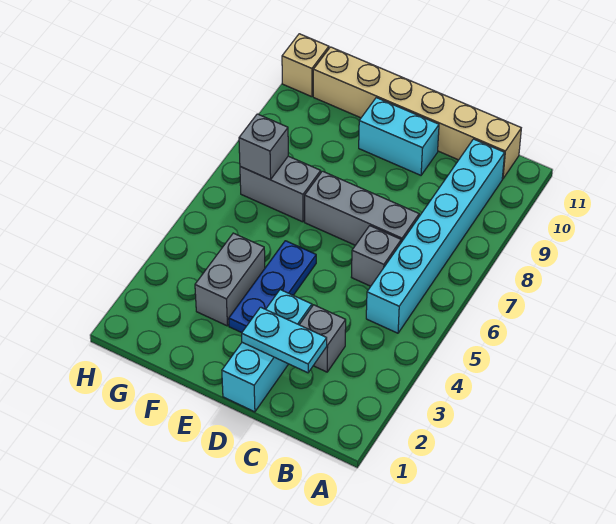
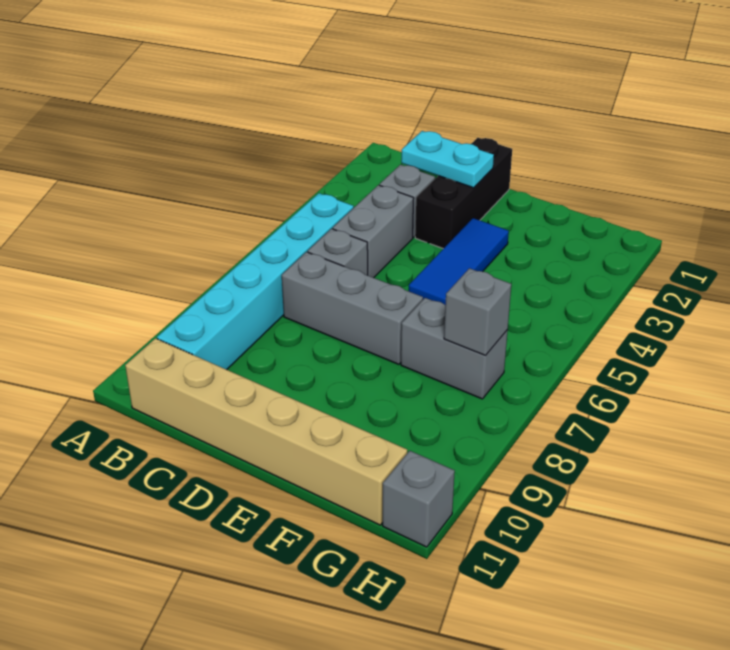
cyan 1x3 brick [222,290,312,412] -> black 1x3 brick [415,138,512,249]
cyan 1x2 brick [359,98,439,175] -> none
blue 1x3 plate [229,241,316,333] -> blue 1x3 tile [409,218,509,305]
grey 1x2 brick [195,233,265,326] -> grey 1x2 brick moved to [333,185,414,278]
tan 1x1 brick [282,34,329,97] -> grey 1x1 brick [383,451,455,547]

